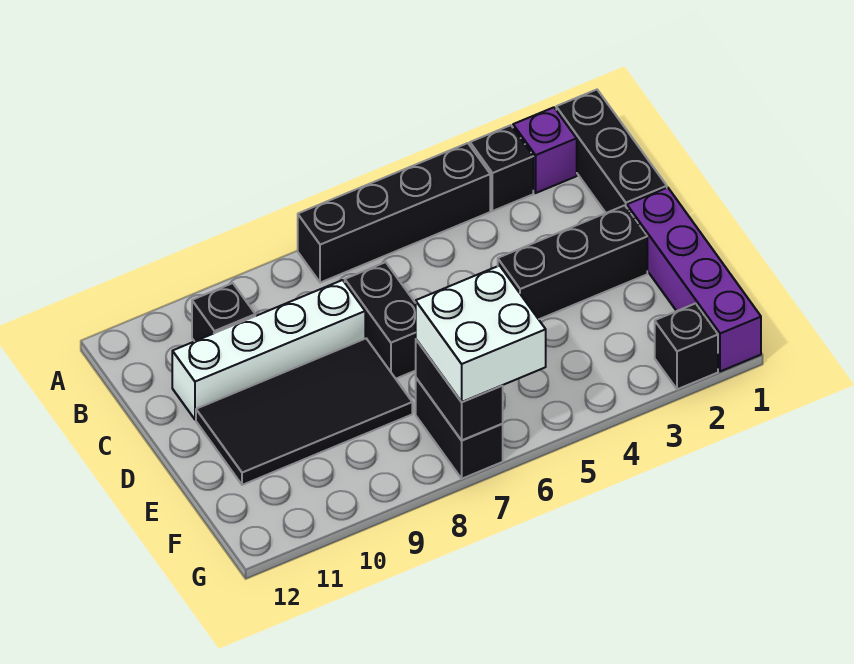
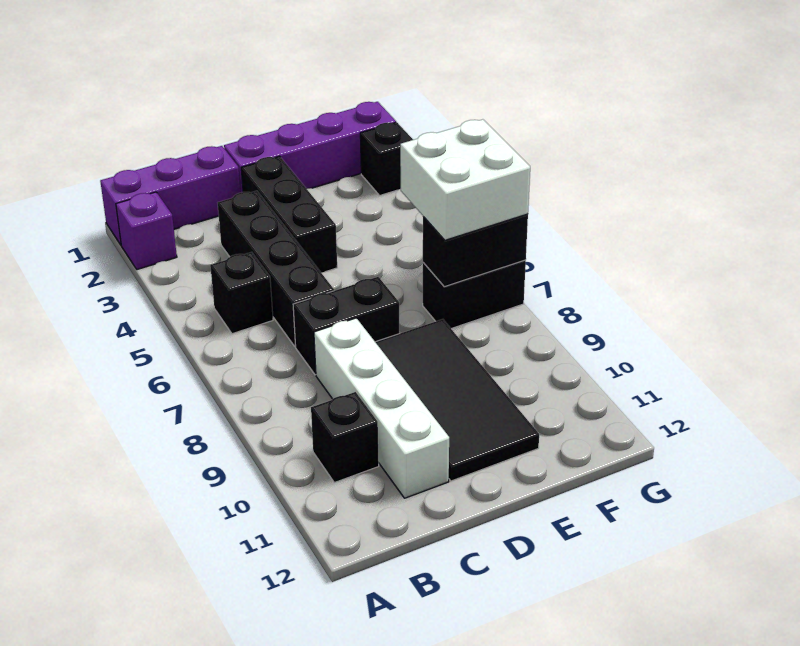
black 1x3 brick [556,90,667,213] -> purple 1x3 brick [100,146,240,245]
black 1x1 brick [470,125,533,211] -> black 1x1 brick moved to [210,252,273,334]
black 1x4 brick [298,143,490,283] -> black 1x4 brick moved to [218,191,334,347]

